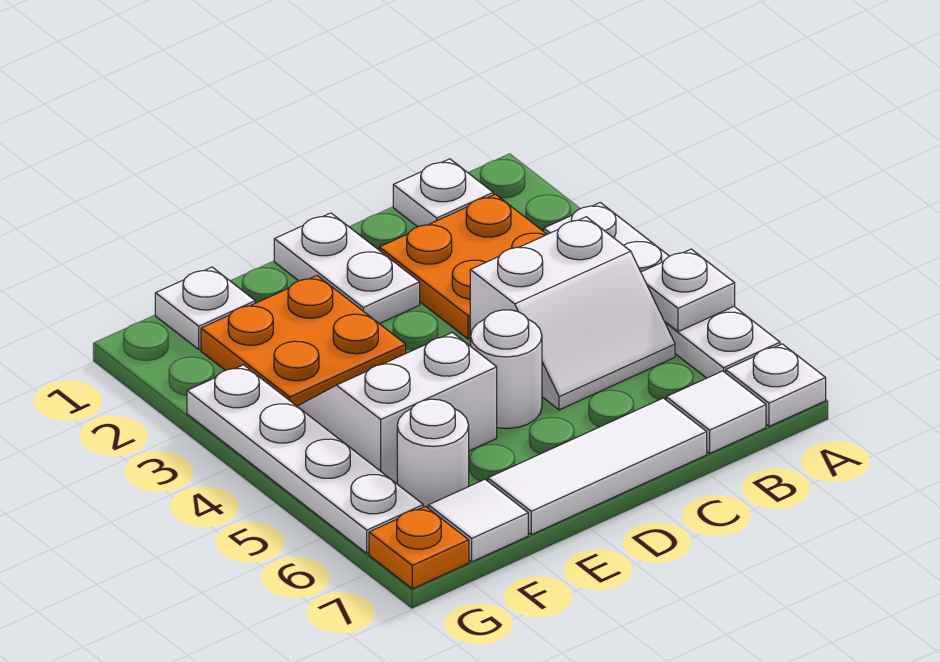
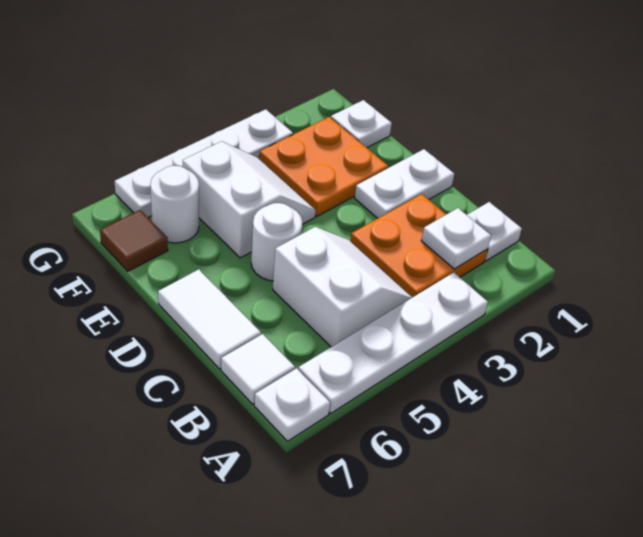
white 1x1 plate [641,249,735,332] -> white 1x1 plate moved to [421,208,491,269]
white 2x2 slope [470,217,675,410] -> white 2x2 slope turned to [273,227,412,347]
white 1x3 tile [488,398,707,535] -> white 1x2 tile [158,269,261,369]
white 1x1 tile [428,479,528,562] -> brown 1x1 tile [100,210,168,271]
orange 1x1 plate [369,506,469,589] -> none

